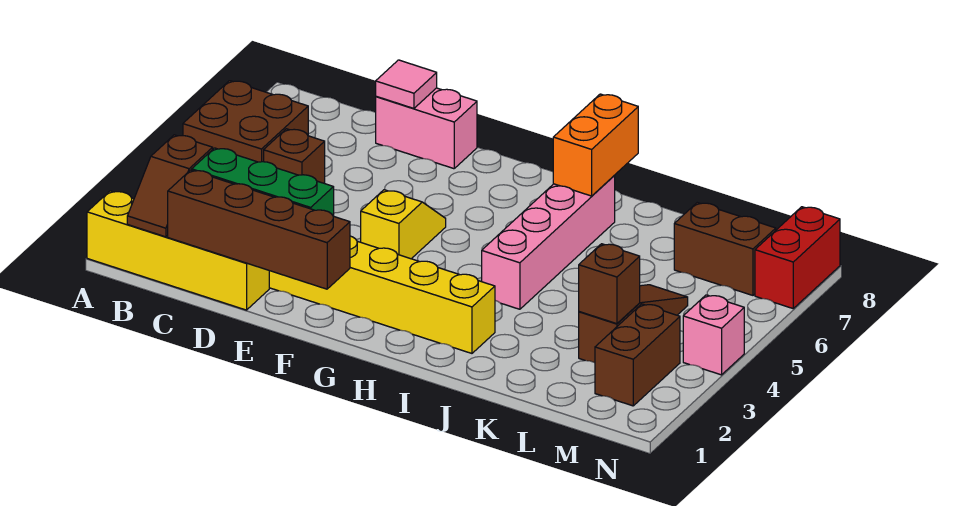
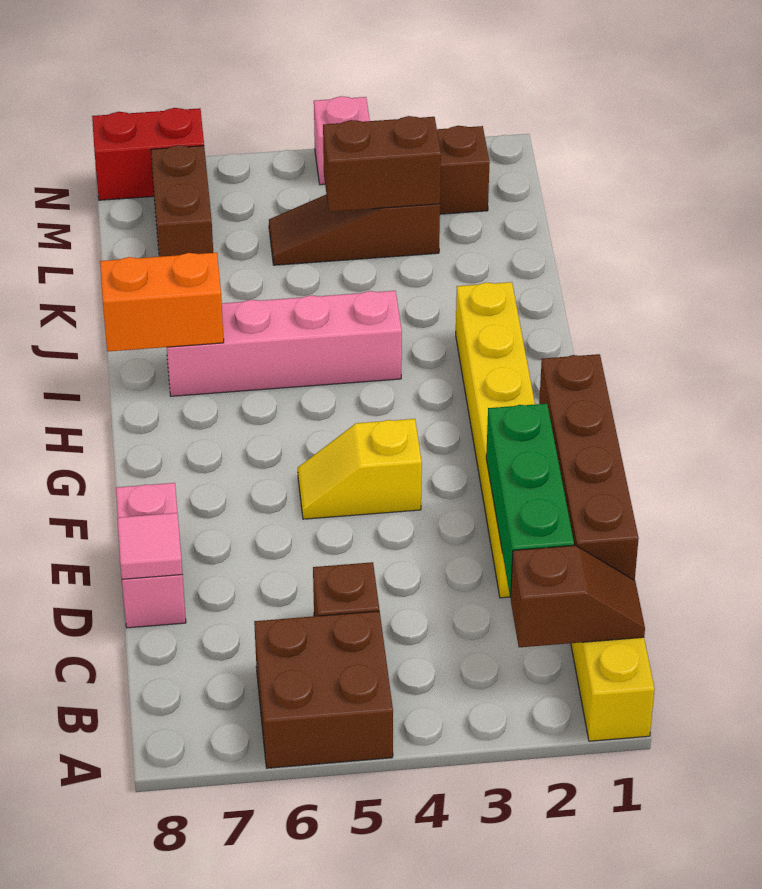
brown 1x1 brick [579,244,640,324] -> brown 1x2 brick [323,116,441,212]

